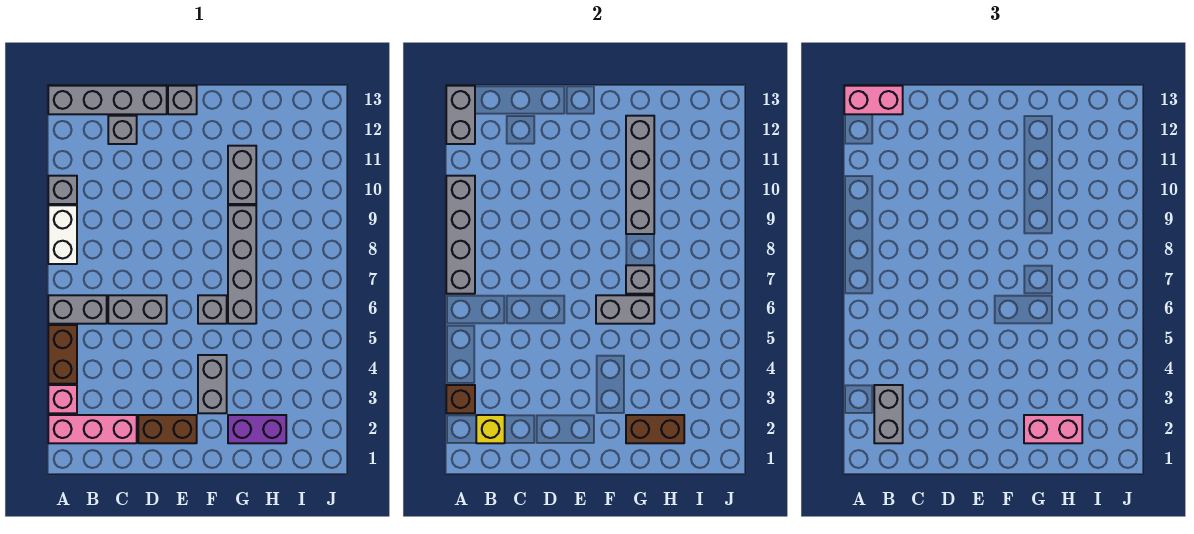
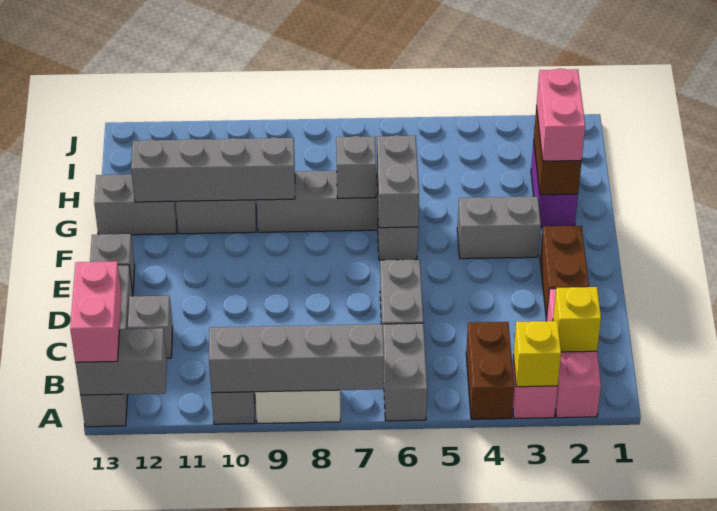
brown 1x1 brick [446,385,475,413] -> yellow 1x1 brick [513,321,561,387]
brown 1x2 brick [48,325,77,384] -> brown 1x2 brick turned to [466,322,514,419]
grey 1x2 brick [874,385,903,443] -> grey 1x2 brick moved to [94,174,177,235]

